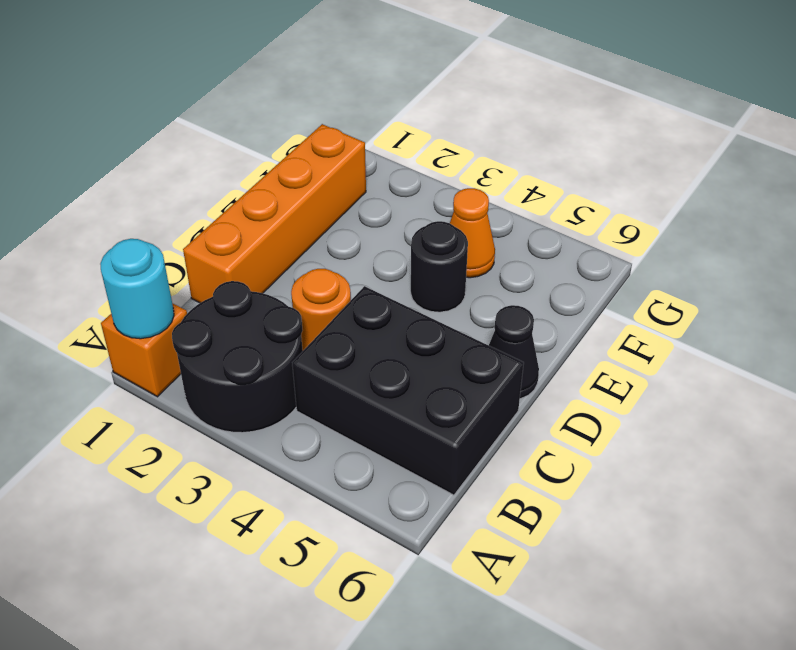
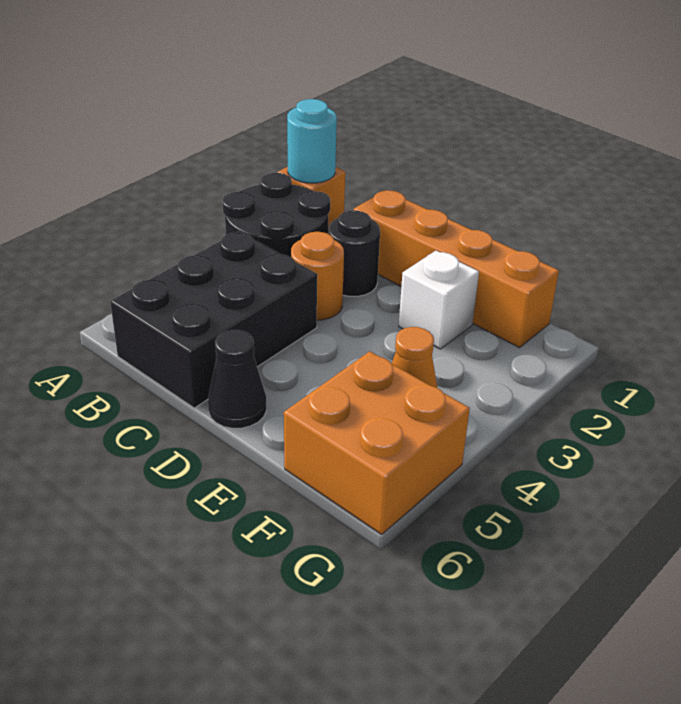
none -> white 1x1 brick [399,251,479,349]
black 1x1 round brick [411,221,468,312] -> black 1x1 round brick moved to [328,210,380,296]
none -> orange 2x2 brick [284,351,470,534]

